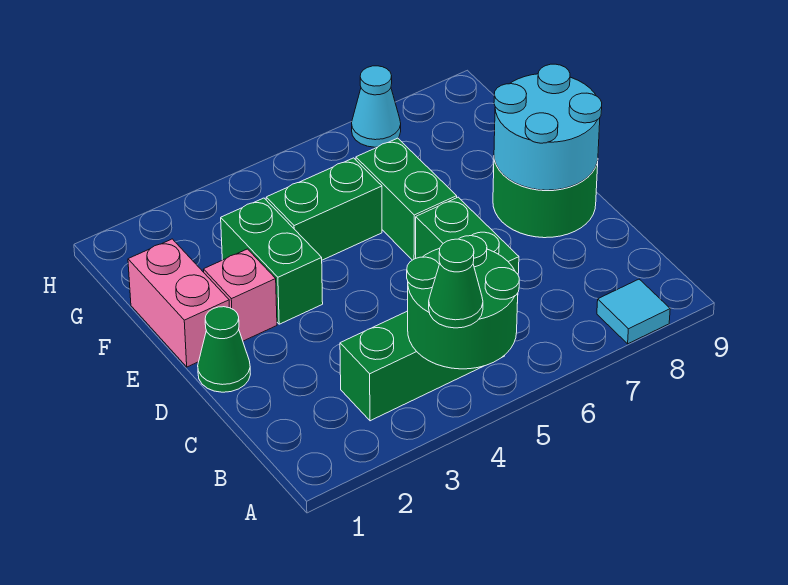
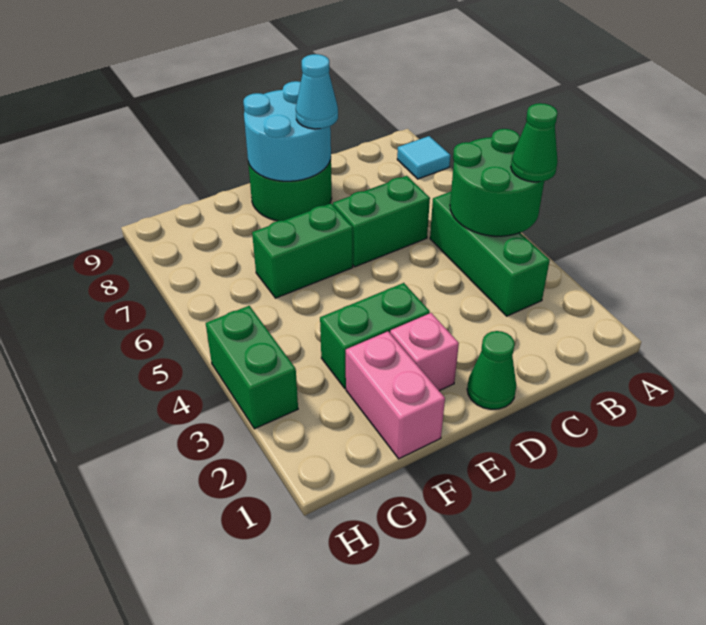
pink 1x2 brick [128,239,229,367] -> pink 1x2 brick turned to [346,331,445,459]
green 1x2 brick [266,158,382,260] -> green 1x2 brick moved to [206,306,298,429]
cyan 1x1 cone [352,66,401,147] -> cyan 1x1 cone moved to [296,54,338,129]

